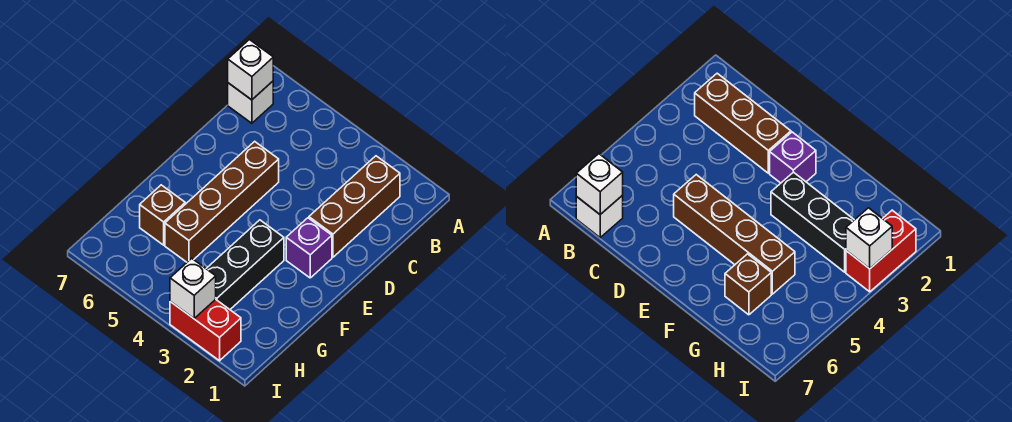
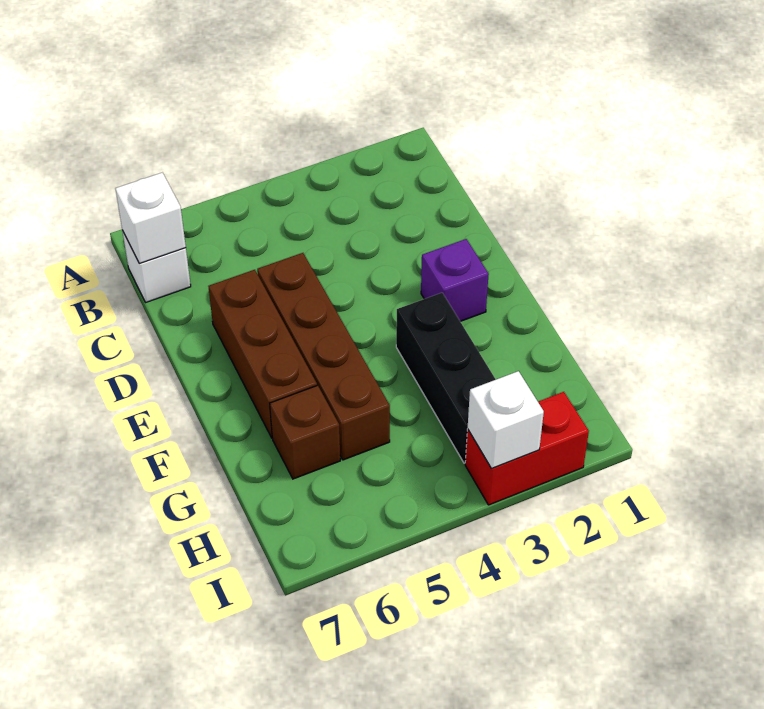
brown 1x3 brick [309,156,400,257] -> brown 1x3 brick moved to [209,270,317,438]

